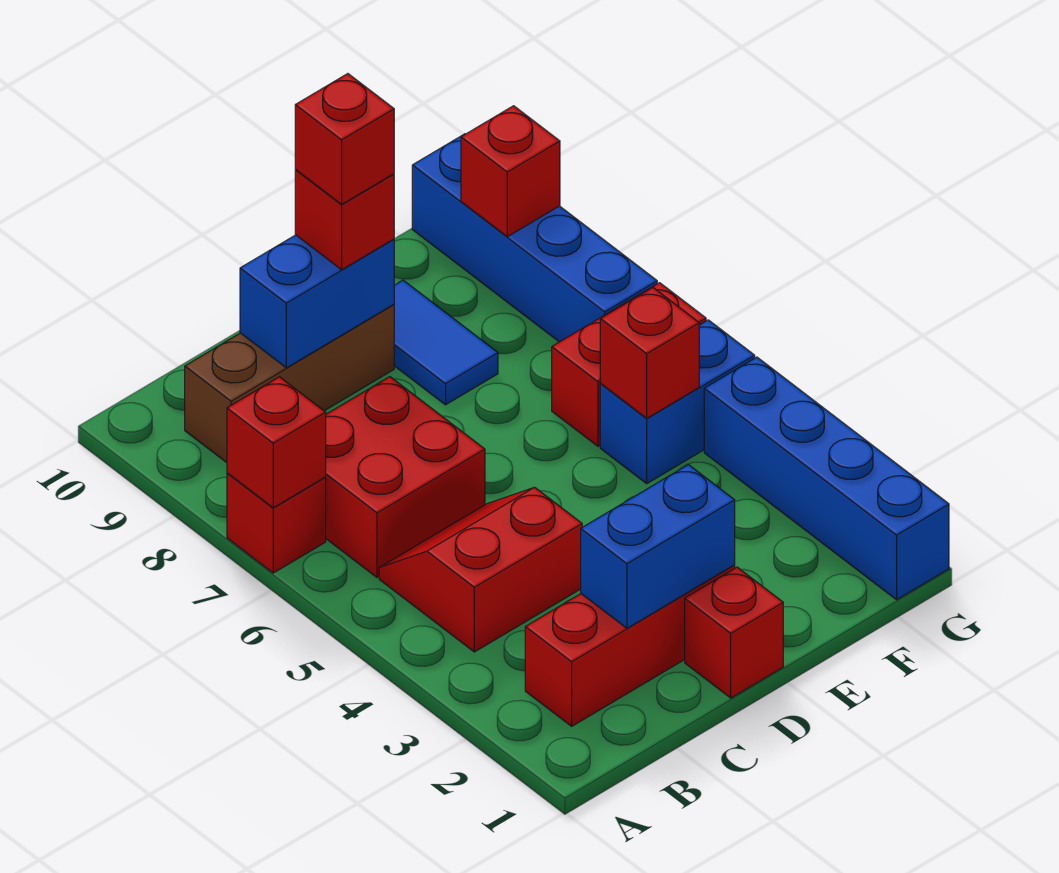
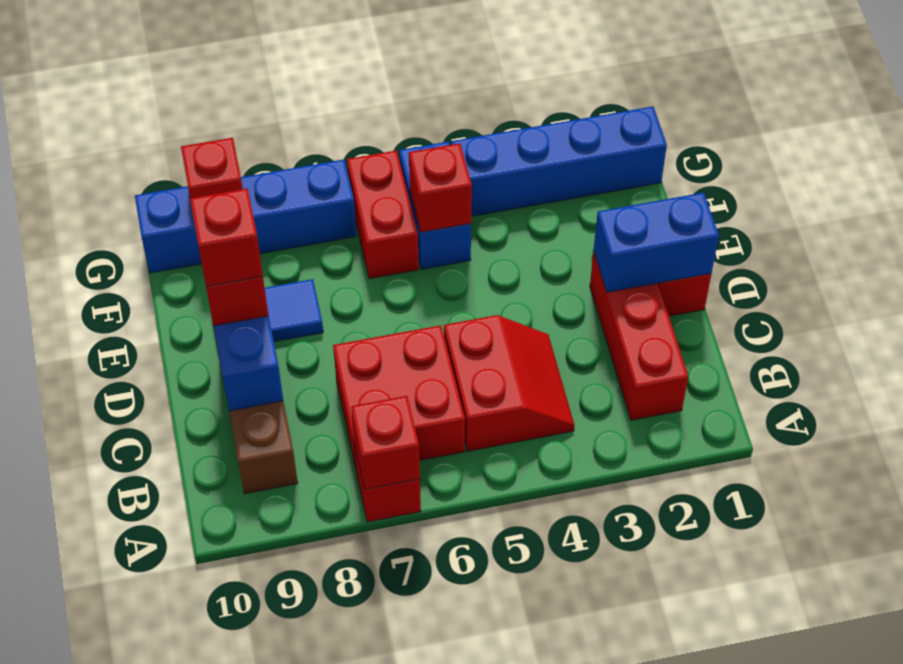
red 2x2 slope [379,487,582,652] -> red 2x2 slope turned to [444,315,575,451]
blue 1x2 brick [581,465,735,628] -> blue 1x2 brick turned to [594,193,719,292]

